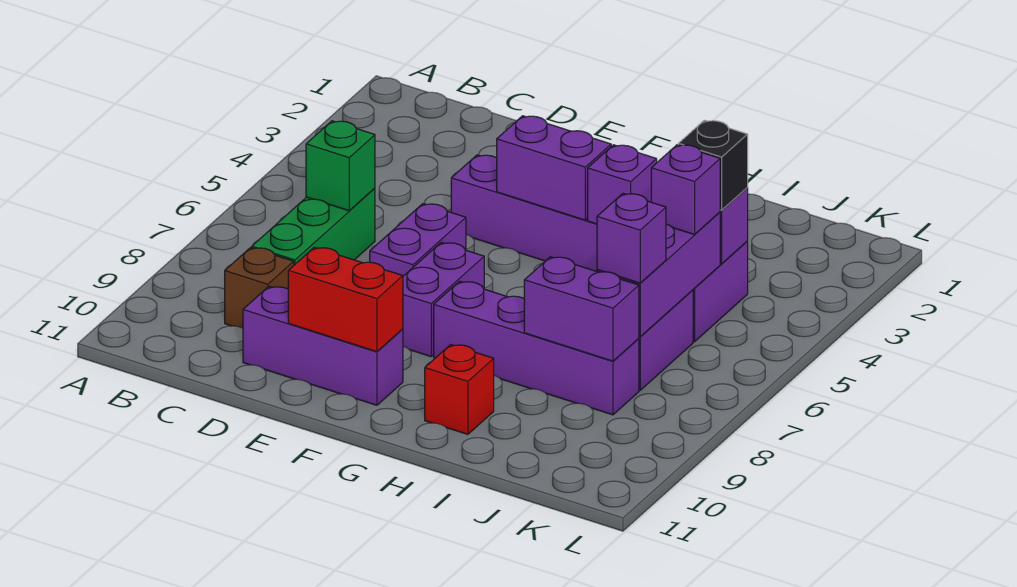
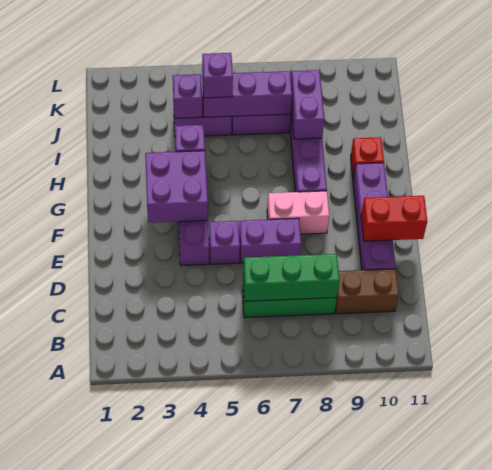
green 1x1 brick [306,121,375,211] -> green 1x3 brick [243,254,339,301]
brown 1x1 brick [225,248,294,328] -> brown 1x2 brick [335,269,399,314]
purple 1x3 brick [243,287,403,405] -> purple 1x4 brick [353,163,396,270]
red 1x2 brick [288,247,403,352] -> red 1x2 brick turned to [361,196,427,241]
purple 1x2 brick [497,116,611,220] -> purple 2x2 brick [145,151,208,223]
purple 1x2 brick [403,242,484,357] -> pink 1x2 brick [267,191,329,234]
black 1x1 brick [678,120,748,210] -> none
purple 1x1 brick [597,193,666,283] -> purple 1x1 brick moved to [209,221,240,264]

